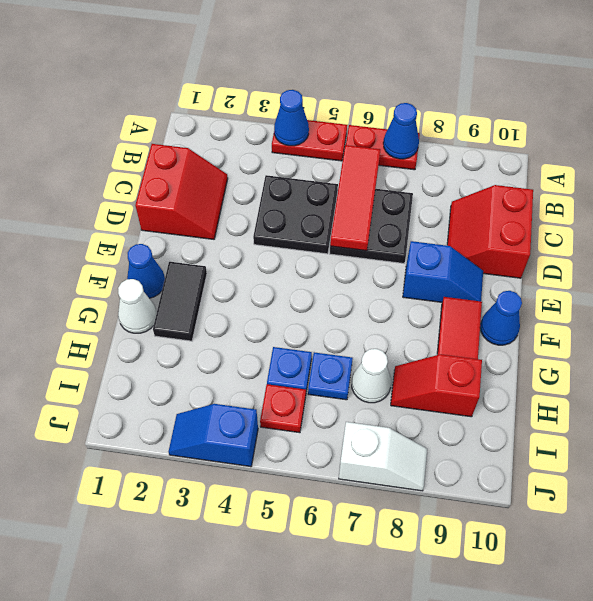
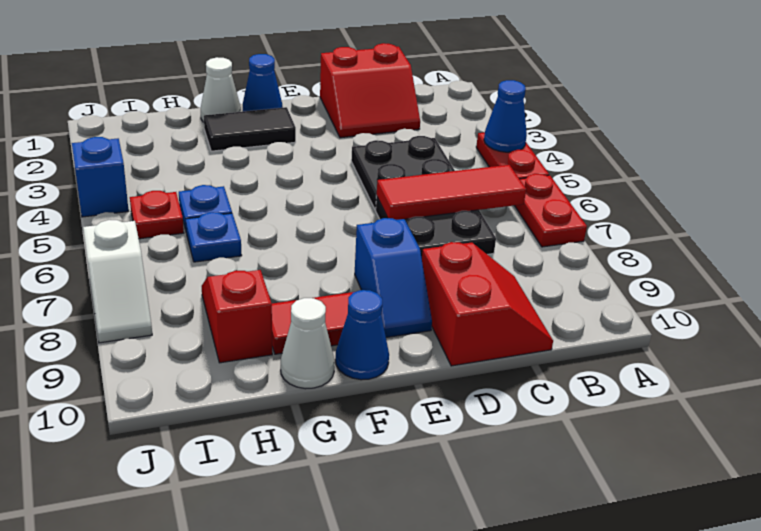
blue 1x1 cone [383,103,419,159] -> none
red 2x2 slope [447,185,533,278] -> red 2x2 slope turned to [422,242,553,366]
white 1x1 cone [352,349,391,403] -> white 1x1 cone moved to [281,298,335,389]

